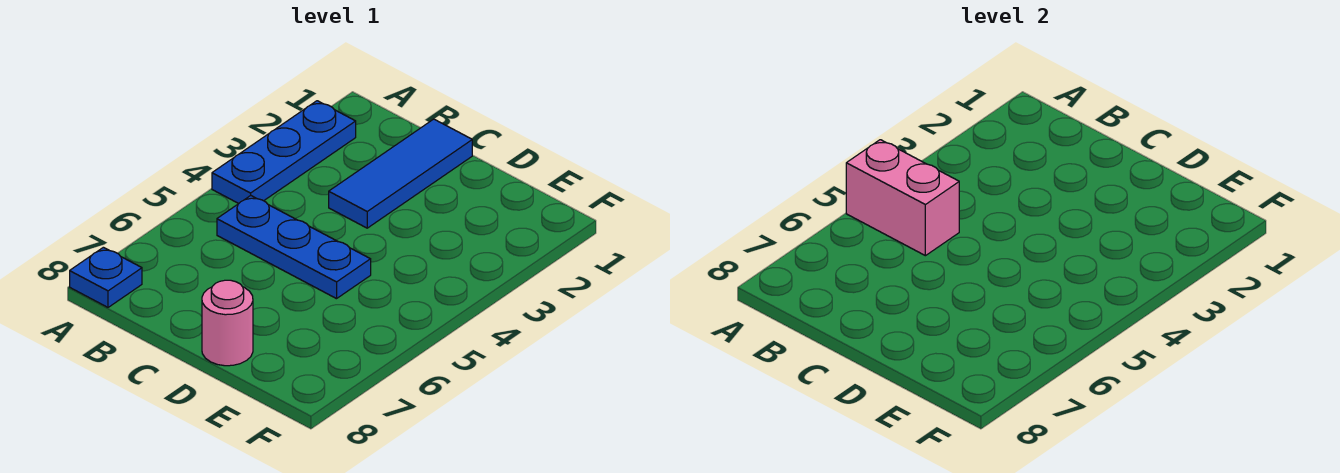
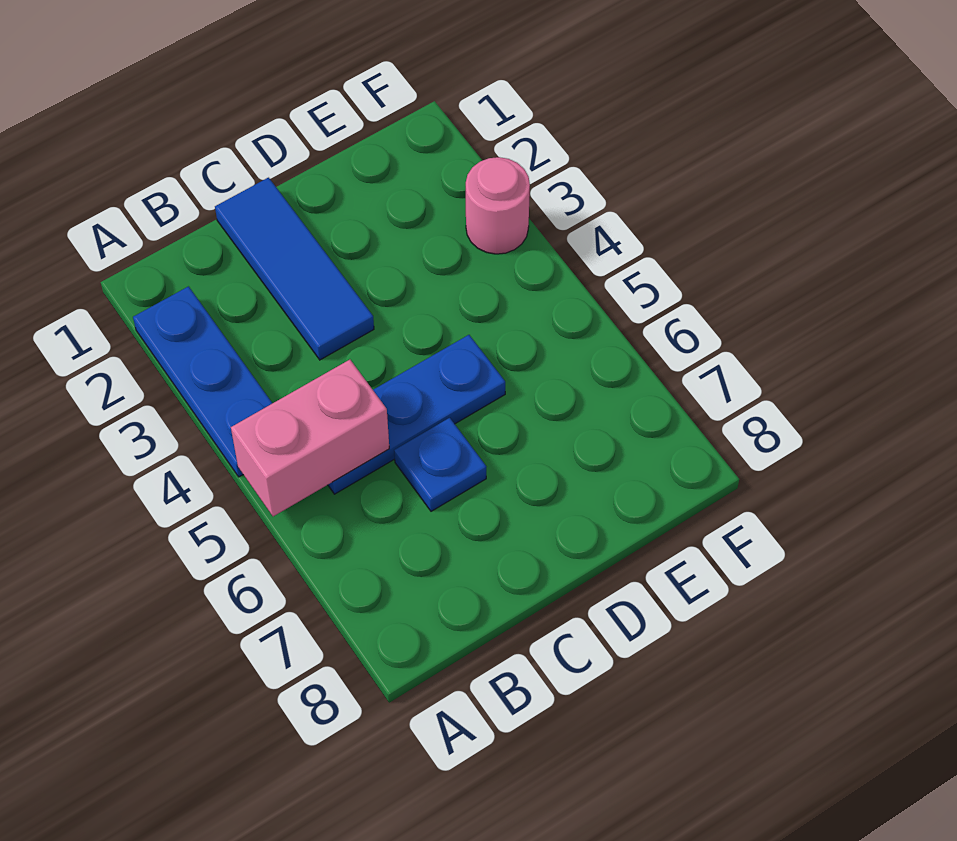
blue 1x1 plate [70,247,142,307] -> blue 1x1 plate moved to [394,418,486,511]
pink 1x1 round brick [202,280,253,366] -> pink 1x1 round brick moved to [466,157,530,254]

